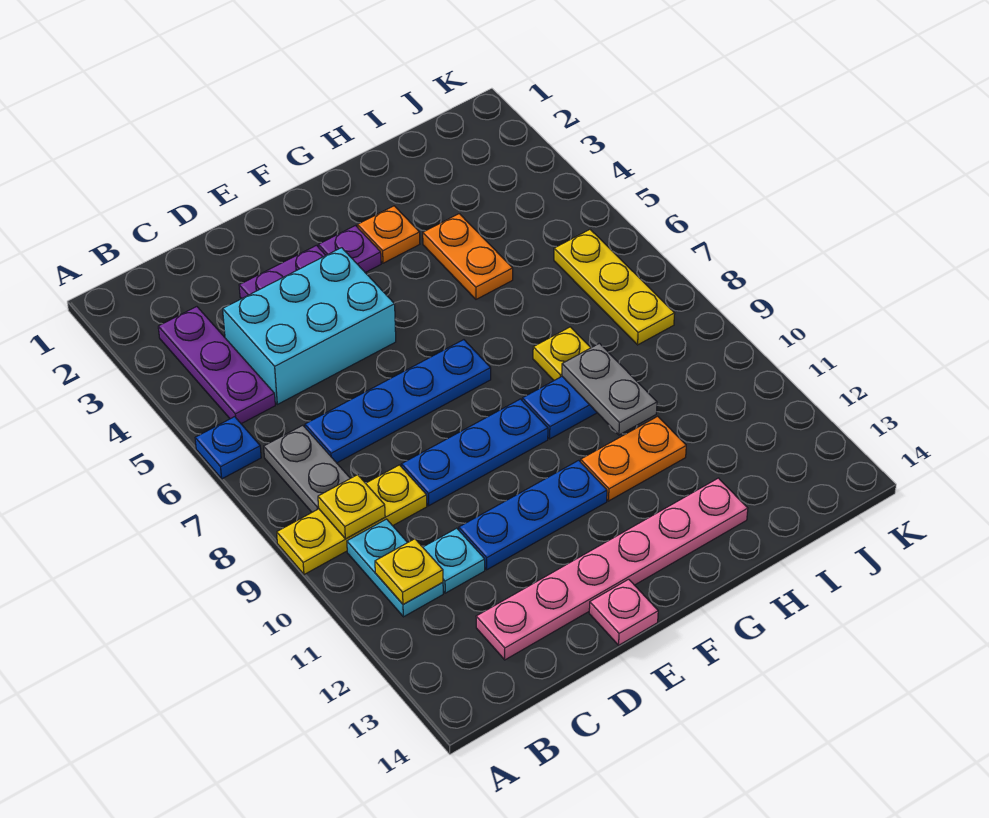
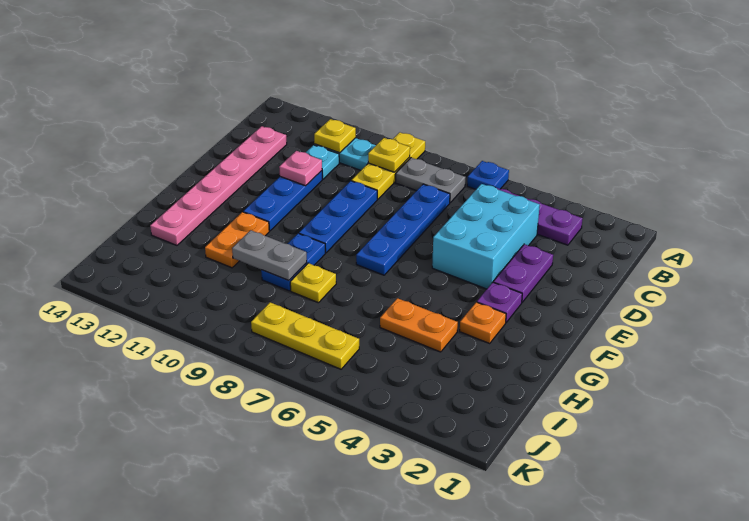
pink 1x1 plate [589,579,658,645] -> pink 1x1 plate moved to [279,151,322,186]

